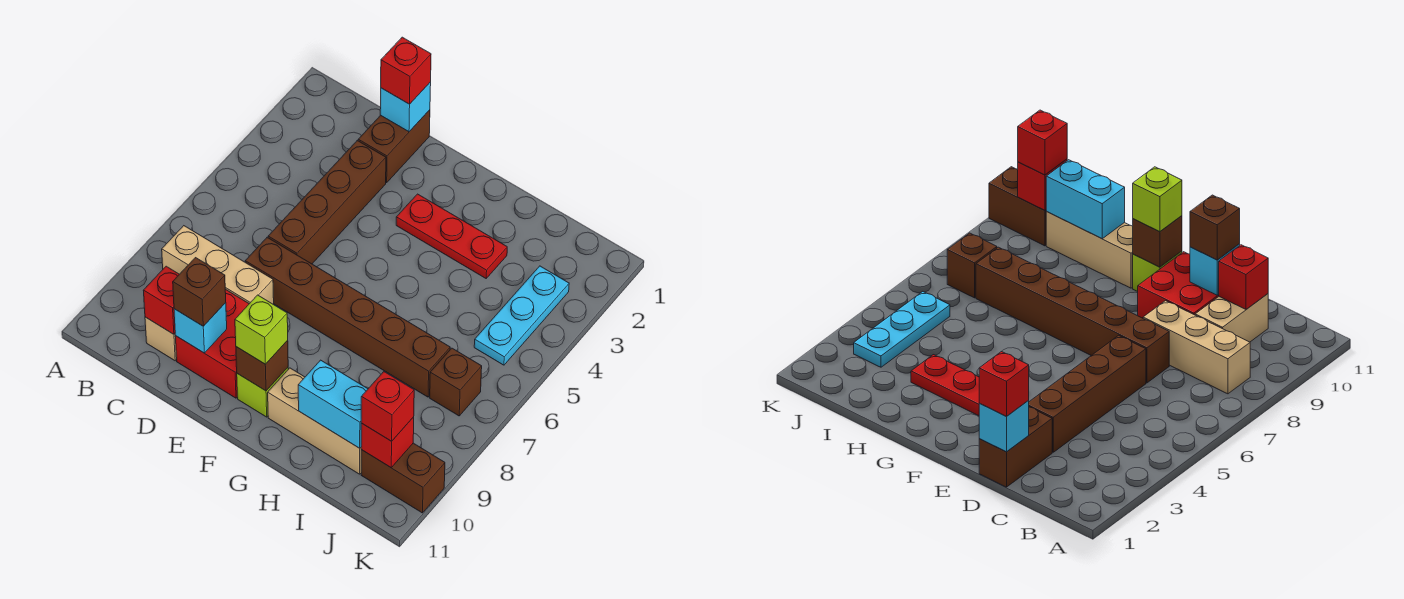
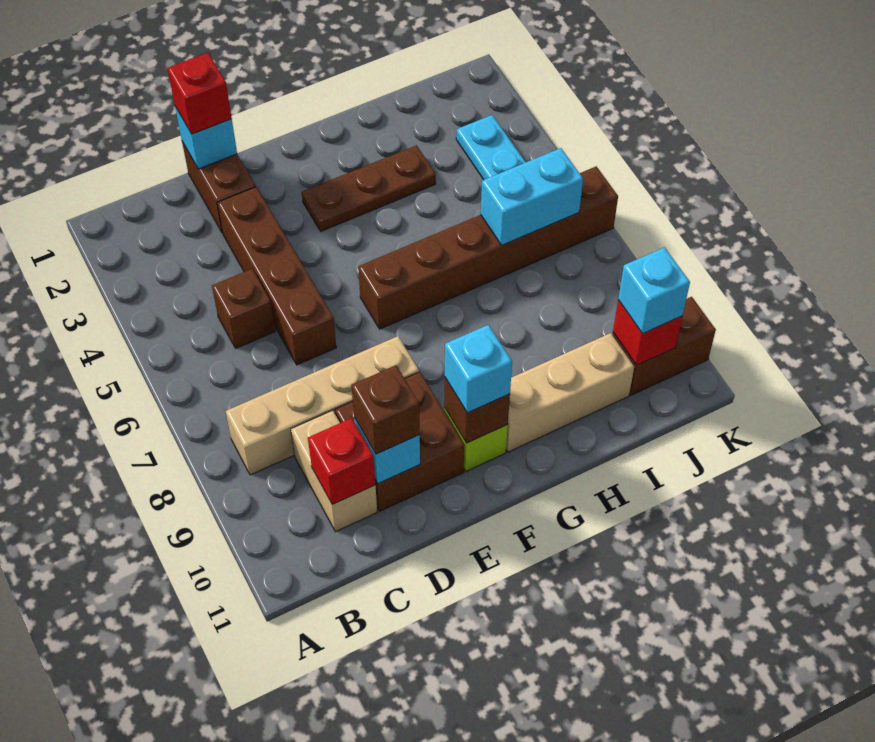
tan 1x3 brick [162,226,274,304] -> tan 1x4 brick [226,336,419,475]
brown 1x6 brick [245,237,450,397] -> brown 1x6 brick moved to [358,166,618,329]
red 2x2 brick [175,289,249,398] -> brown 2x2 brick [335,372,464,511]
red 1x3 plate [396,194,507,278] -> brown 1x3 plate [302,145,436,231]
lime 1x1 brick [235,295,288,364] -> cyan 1x1 brick [445,325,512,413]
cyan 1x2 brick [298,360,368,448] -> cyan 1x2 brick moved to [481,148,583,245]
brown 1x1 brick [430,348,482,416] -> brown 1x1 brick moved to [212,269,275,348]
red 1x1 brick [361,372,414,441] -> cyan 1x1 brick [618,247,690,334]

